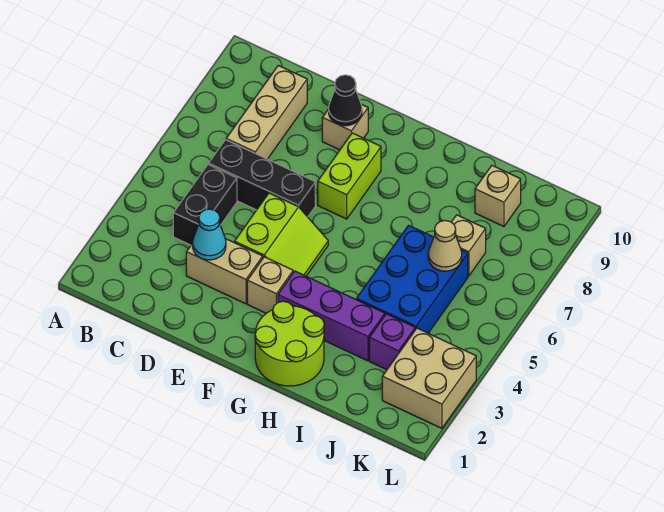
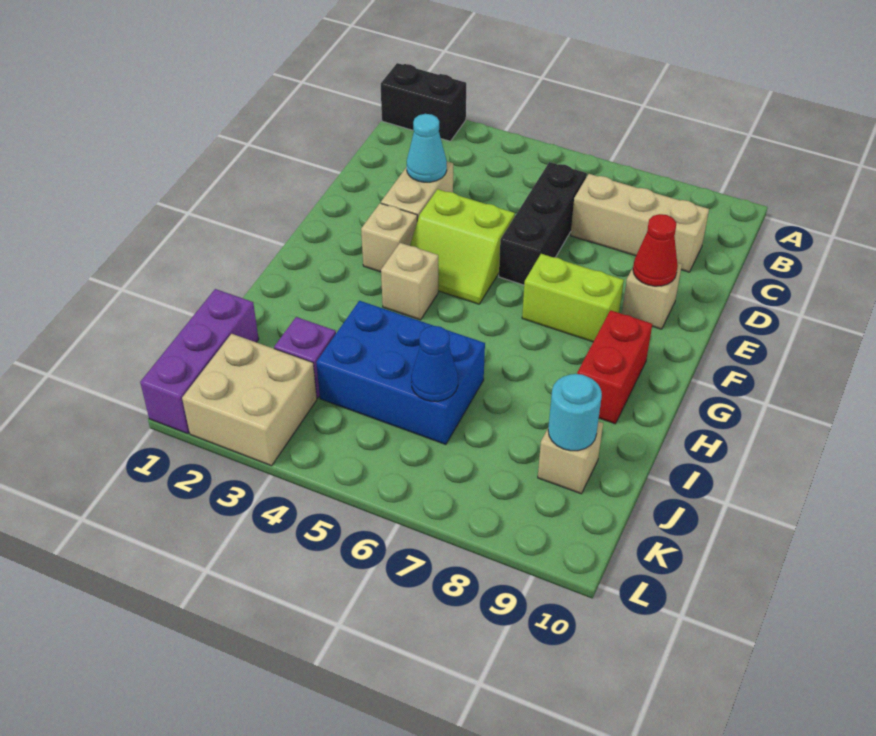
black 1x2 brick [173,165,237,245] -> black 1x2 brick moved to [381,63,466,141]
black 1x1 cone [329,75,362,126] -> red 1x1 cone [633,214,678,286]
lime 2x2 round brick [255,301,324,386] -> none
purple 1x3 brick [278,271,385,361] -> purple 1x3 brick moved to [140,289,259,434]
none -> red 1x2 brick [577,310,652,424]
tan 1x1 cone [428,220,462,271] -> blue 1x1 cone [411,326,458,401]
tan 1x1 brick [452,215,486,276] -> tan 1x1 brick moved to [381,243,438,320]
none -> cyan 1x1 round brick [548,374,602,451]

